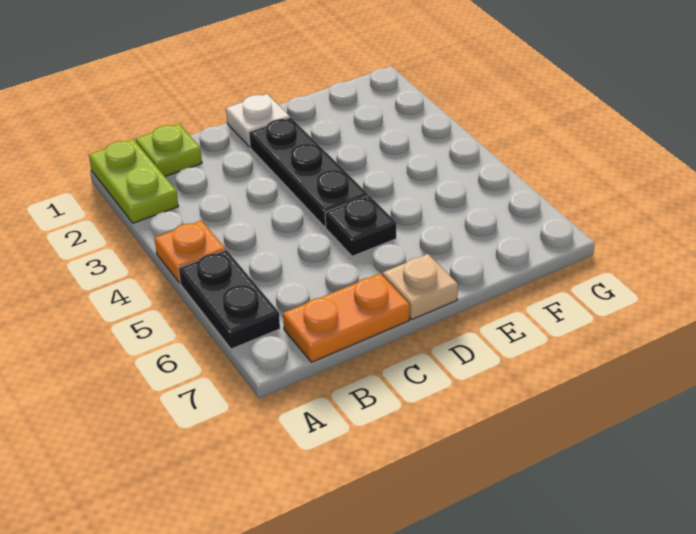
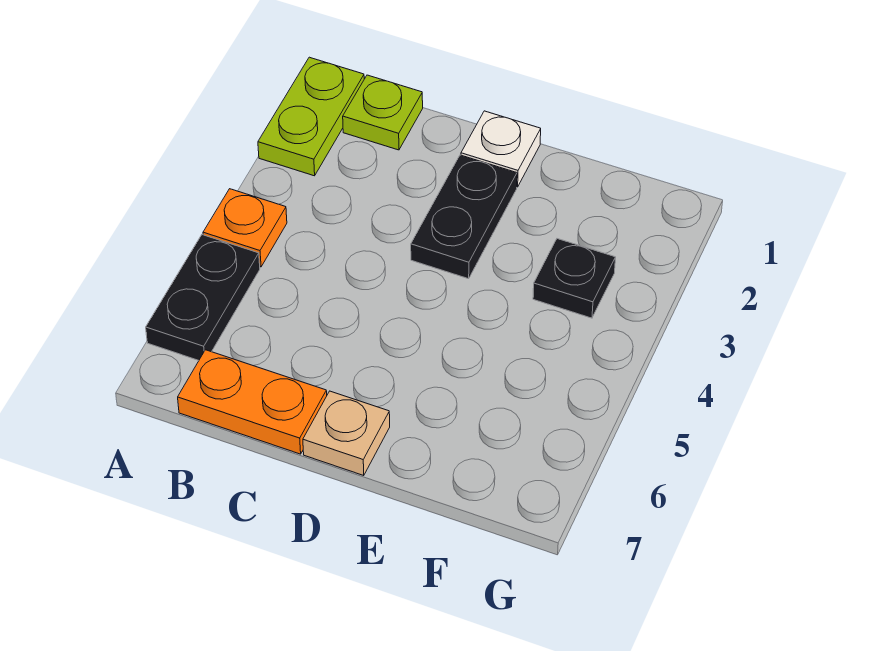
black 1x3 plate [249,118,368,227] -> black 1x2 plate [411,155,517,279]
black 1x1 plate [325,196,396,256] -> black 1x1 plate moved to [533,239,616,318]

